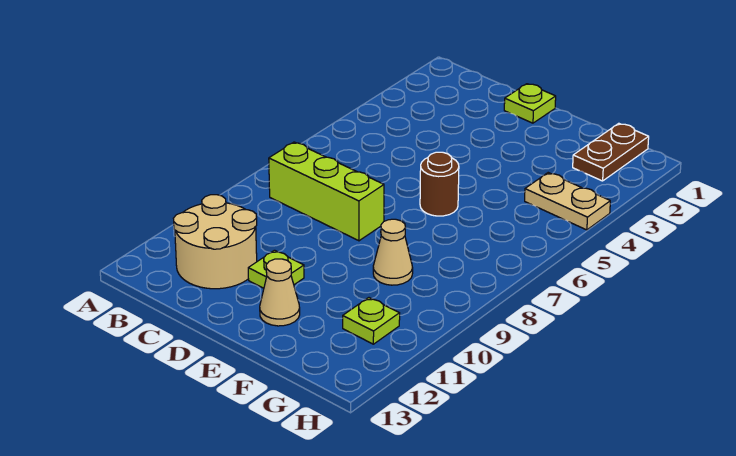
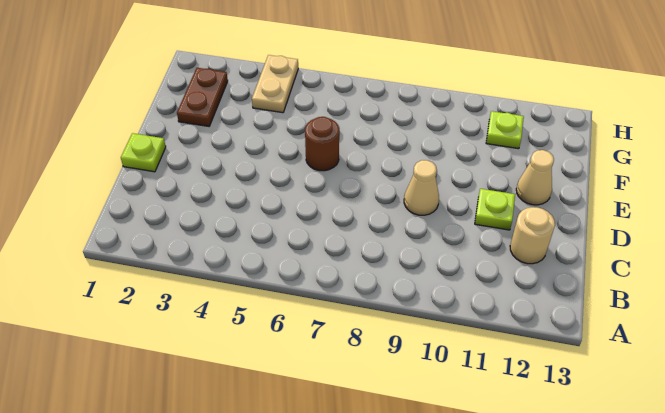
lime 1x3 brick [269,142,384,241] -> none
tan 2x2 round brick [173,195,257,289] -> tan 1x1 round brick [510,207,555,264]
tan 1x1 cone [373,219,413,285] -> tan 1x1 cone moved to [404,160,439,215]
brown 1x2 plate [573,123,649,181] -> brown 1x2 plate turned to [177,68,228,126]

